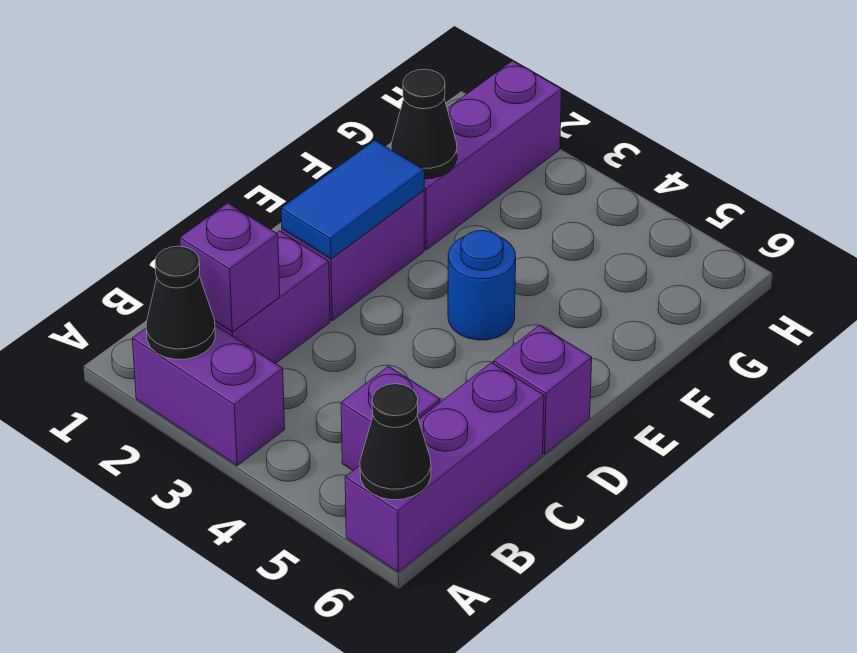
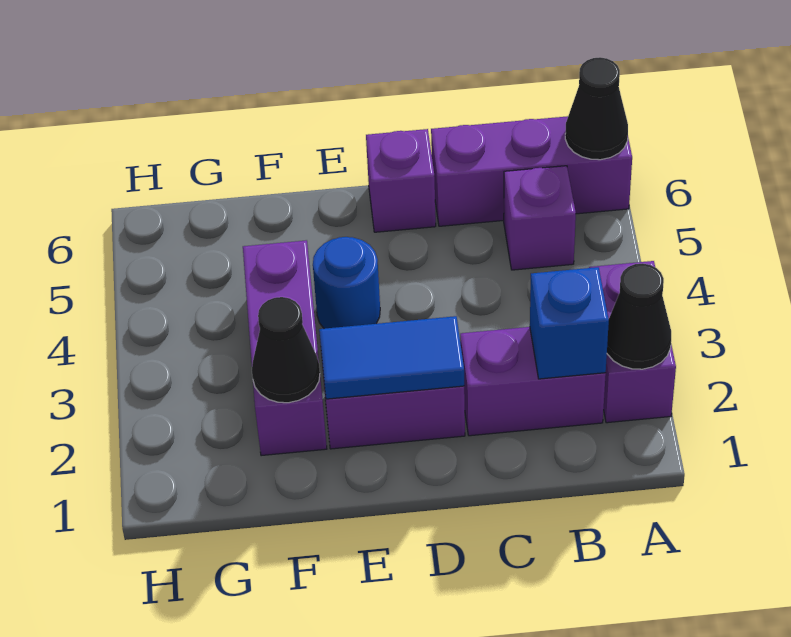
purple 1x1 brick [180,203,280,332] -> blue 1x1 brick [530,267,609,379]
purple 1x3 brick [424,61,561,250] -> purple 1x3 brick turned to [243,240,327,456]

